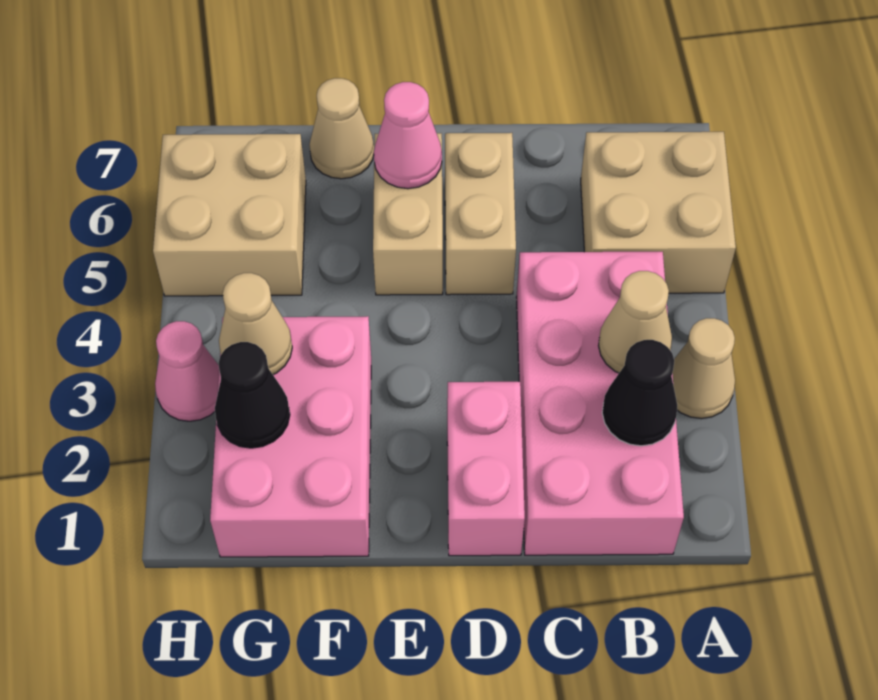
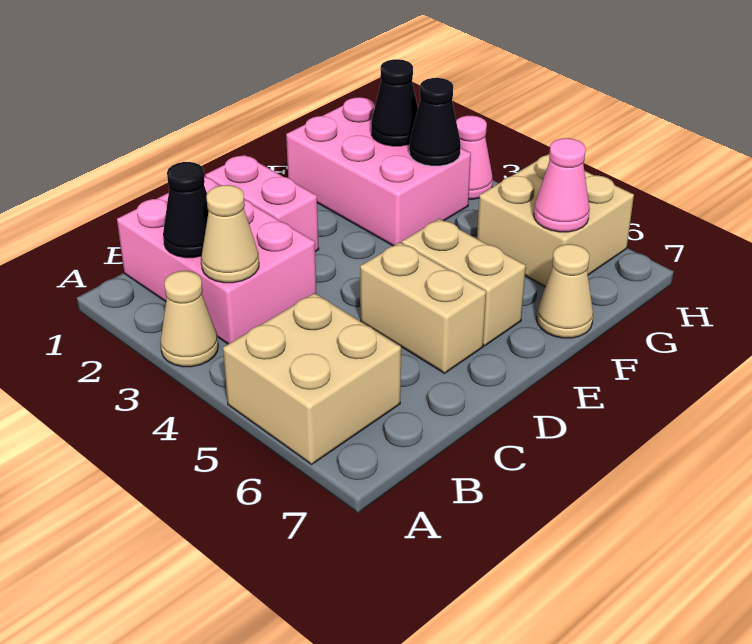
pink 2x4 brick [516,252,684,555] -> pink 2x3 brick [117,176,316,344]
pink 1x1 cone [374,82,442,189] -> pink 1x1 cone moved to [534,138,590,232]
tan 1x1 cone [219,273,292,375] -> black 1x1 cone [409,78,461,166]

